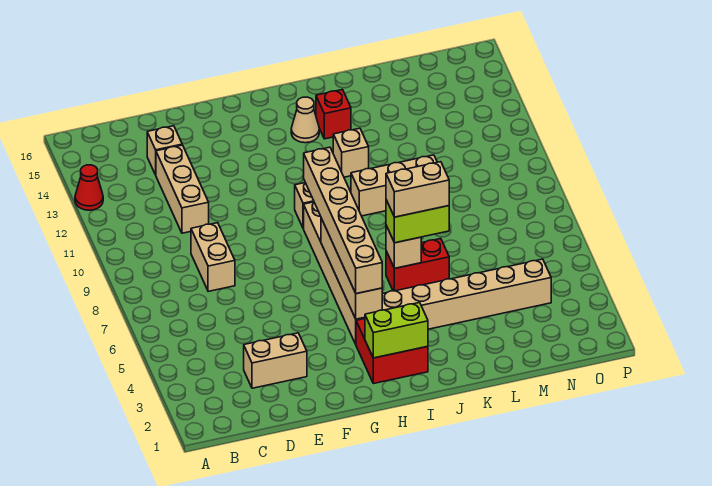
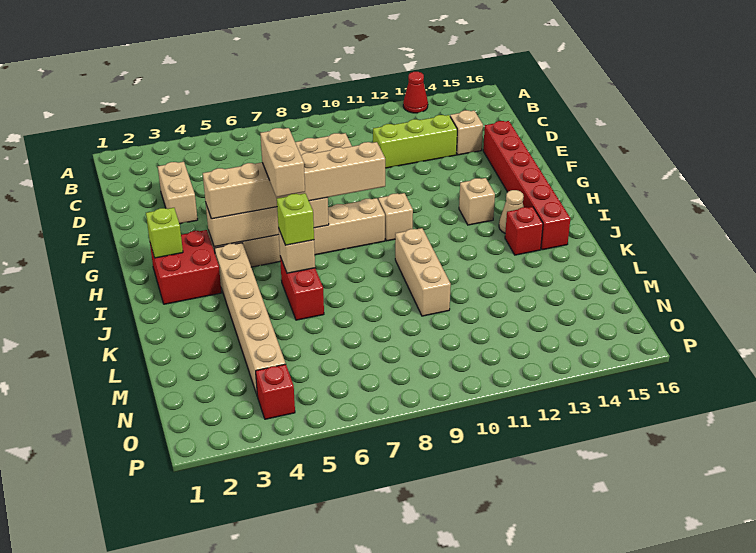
tan 1x3 brick [156,145,209,233] -> lime 1x3 brick [373,115,457,168]
none -> red 1x6 brick [483,121,570,250]
lime 1x2 brick [365,303,428,358] -> lime 1x1 brick [146,208,183,258]
lime 1x2 brick [386,200,449,243] -> lime 1x1 brick [277,193,314,245]
tan 1x2 brick [386,162,449,217] -> tan 1x2 brick moved to [260,128,305,197]
tan 1x1 brick [333,128,369,177] -> tan 1x1 brick moved to [459,178,495,225]
none -> red 1x1 brick [256,364,295,419]

